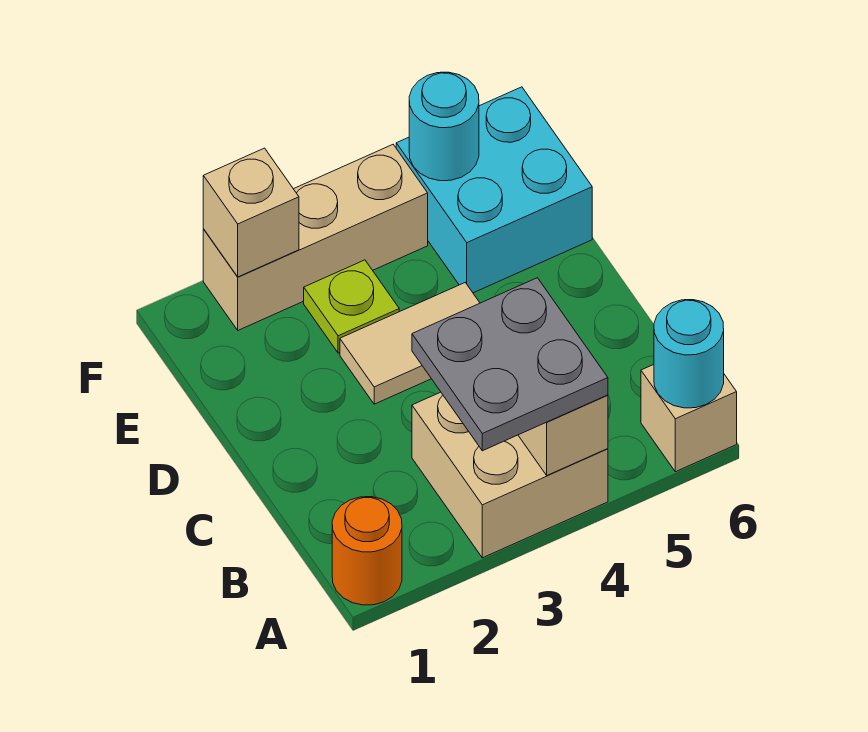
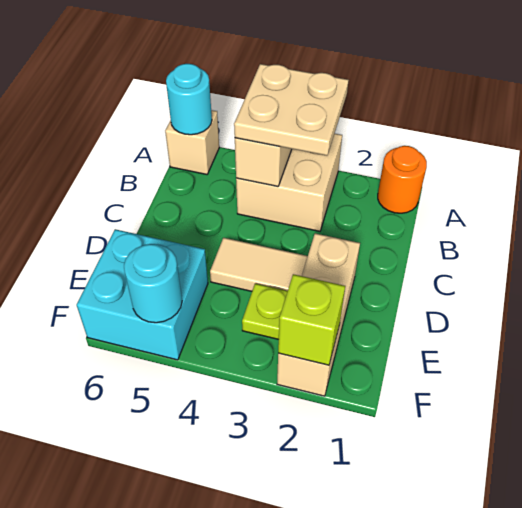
grey 2x2 plate [412,278,608,451] -> tan 2x2 plate [234,64,349,156]
tan 1x3 brick [203,145,428,330] -> tan 1x3 brick turned to [277,233,360,396]
tan 1x1 brick [203,148,299,277] -> lime 1x1 brick [278,274,345,365]

